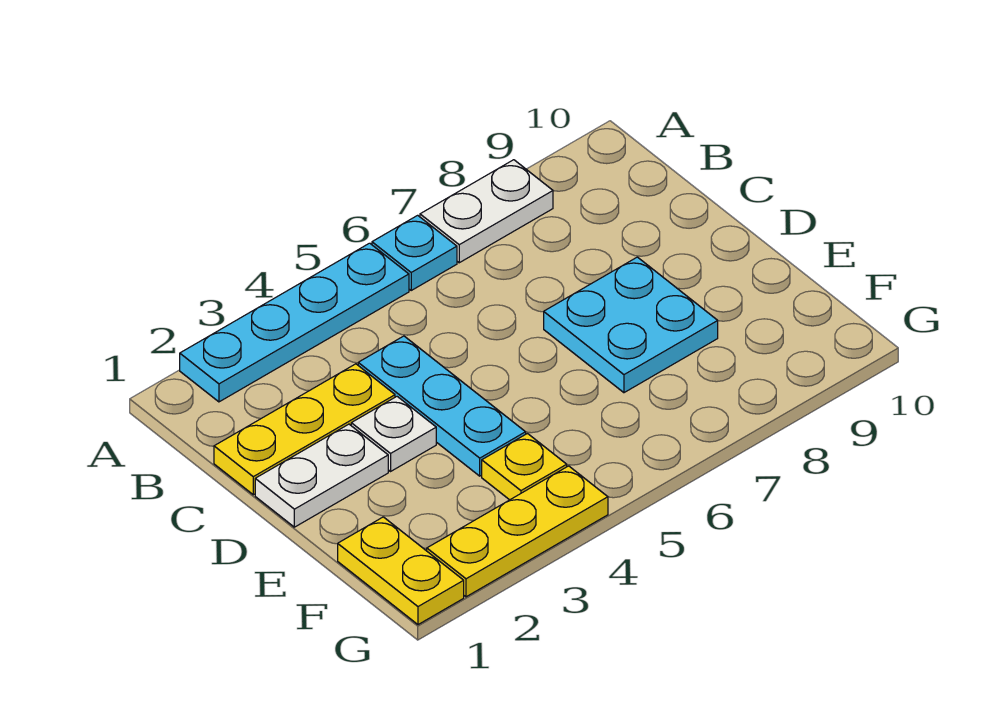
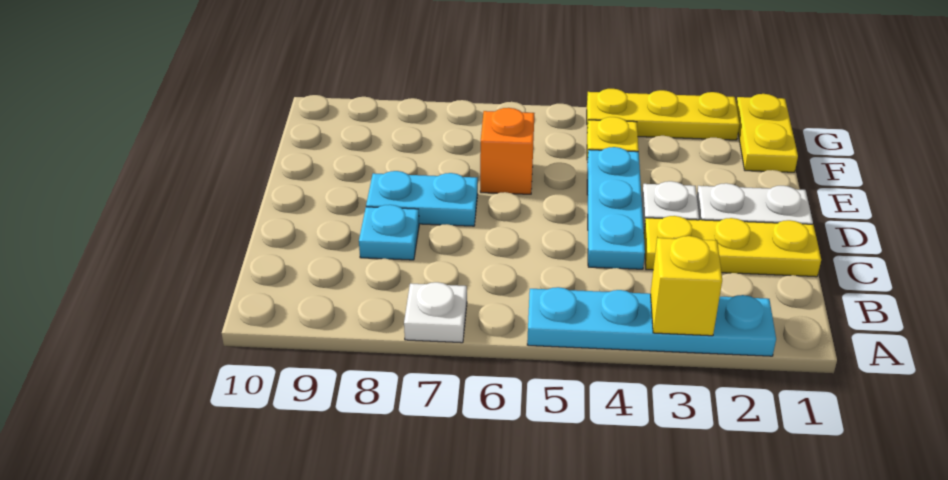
none -> yellow 1x1 brick [651,236,722,336]
cyan 1x1 plate [372,215,457,290] -> cyan 1x1 plate moved to [359,205,419,260]
white 1x2 plate [420,160,553,263] -> white 1x1 plate [404,282,467,343]
cyan 2x2 plate [544,257,718,393] -> cyan 1x2 plate [366,171,478,226]
none -> orange 1x1 brick [480,108,534,194]

